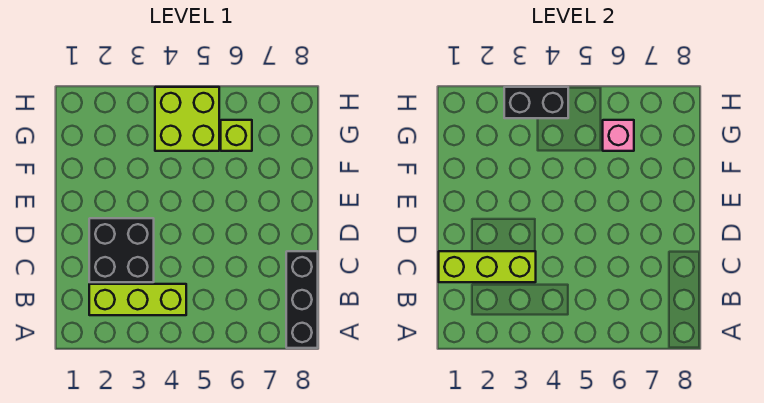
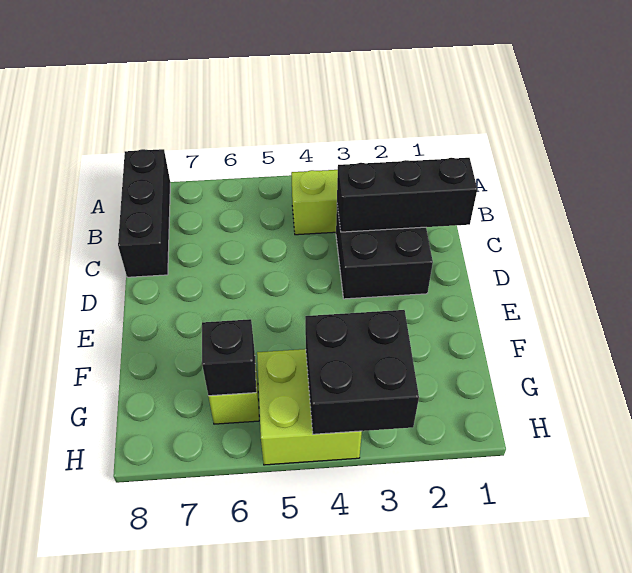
lime 1x3 brick [439,251,536,282] -> black 1x3 brick [337,158,477,232]
pink 1x1 brick [603,120,634,151] -> black 1x1 brick [202,319,256,396]
black 1x2 brick [504,87,568,118] -> black 2x2 brick [305,310,419,434]

